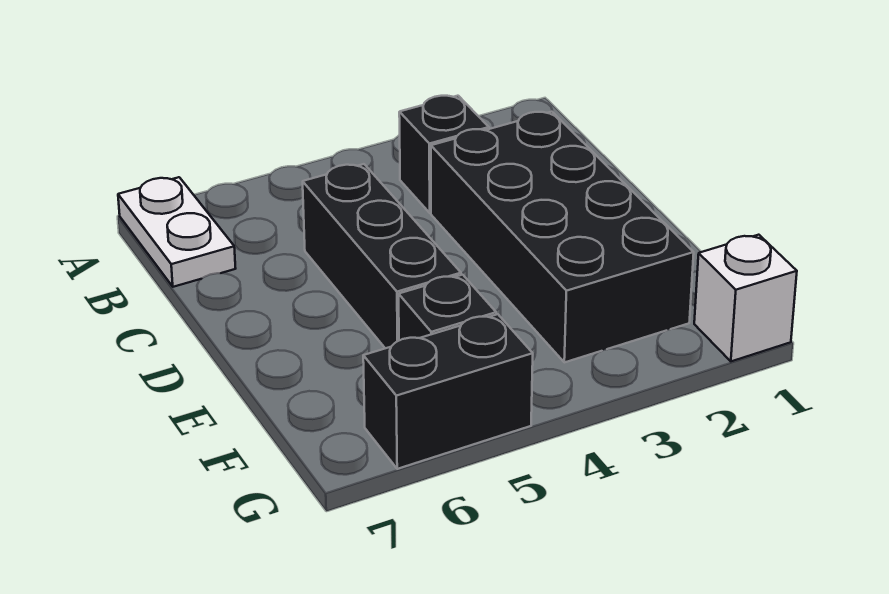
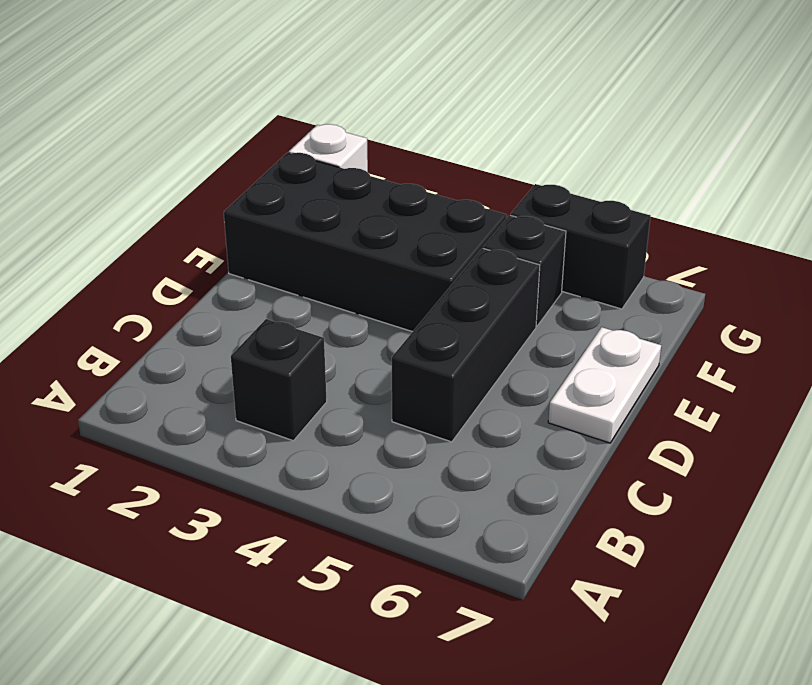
white 1x2 plate [118,177,236,287] -> white 1x2 plate moved to [548,327,661,443]
black 2x4 brick [431,112,694,362] -> black 2x4 brick turned to [224,153,507,332]

